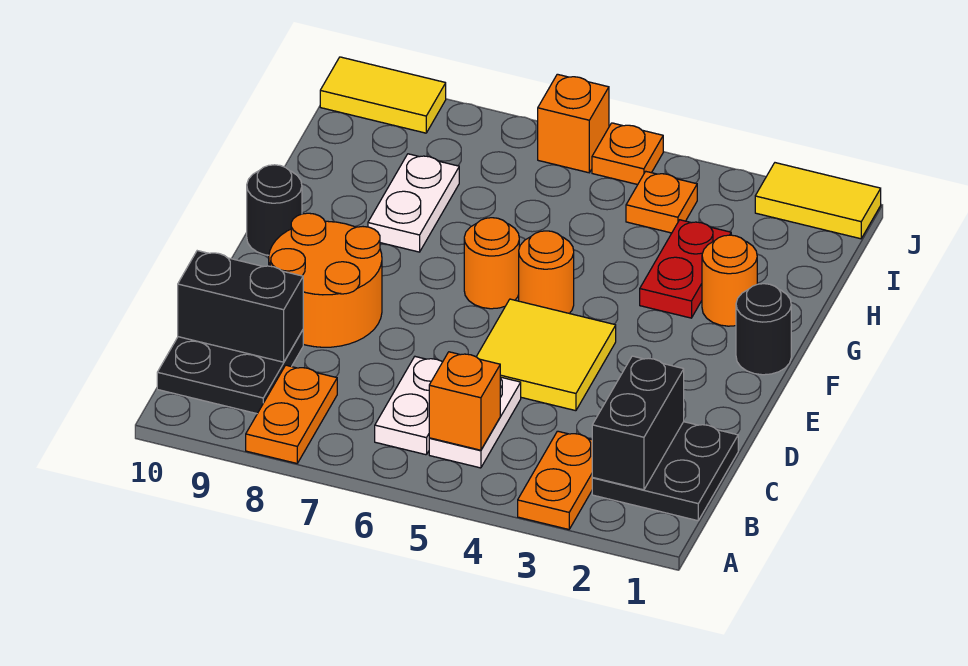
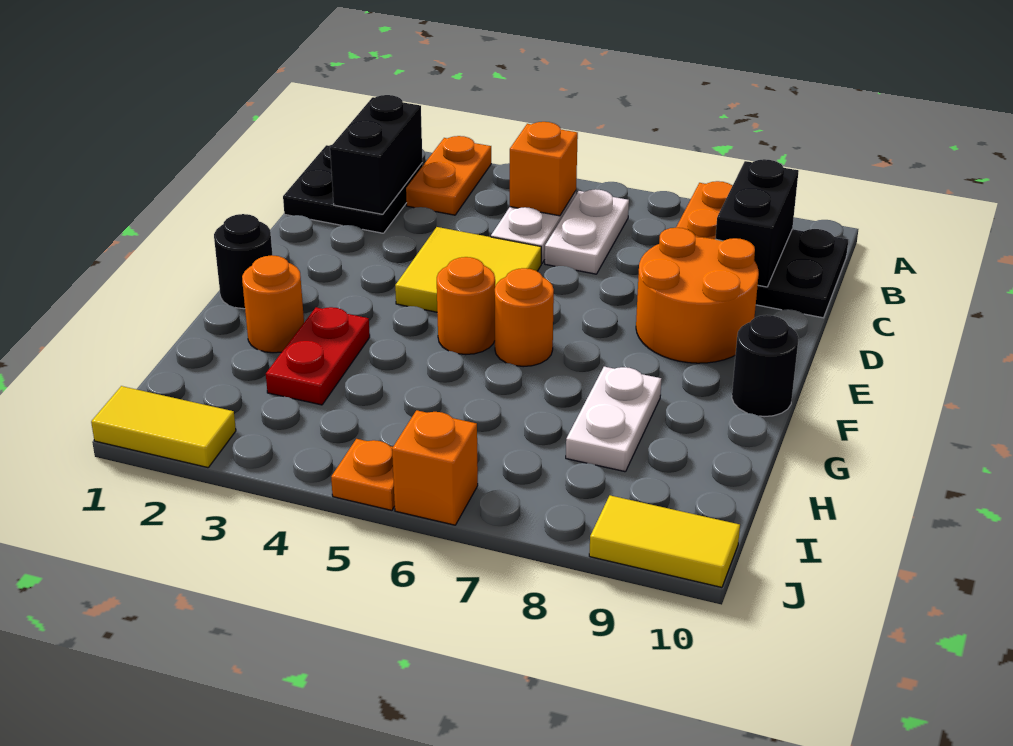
black 1x2 brick [178,251,303,362] -> black 1x2 brick turned to [715,159,799,287]
orange 1x1 plate [626,172,697,233] -> none

